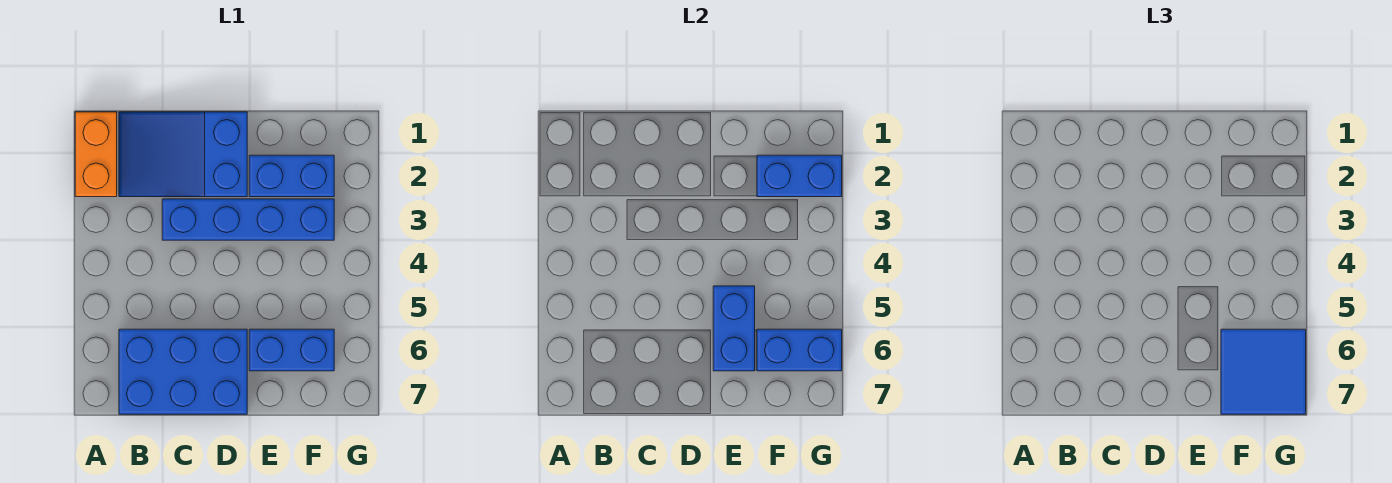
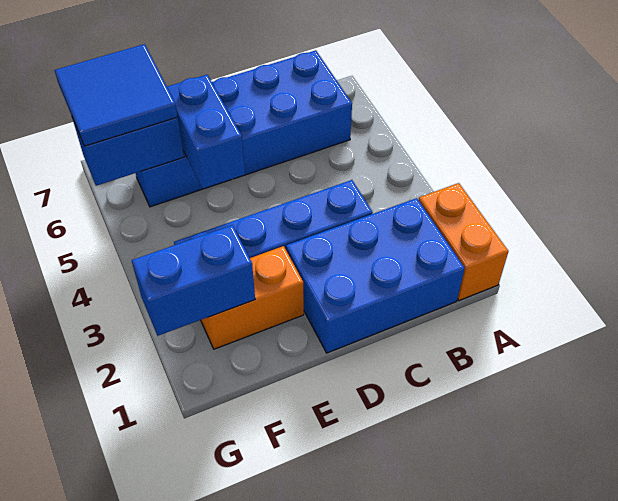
blue 2x3 slope [119,112,247,197] -> blue 2x3 brick [286,198,465,353]
blue 1x2 brick [249,155,334,197] -> orange 1x2 brick [201,246,304,349]

